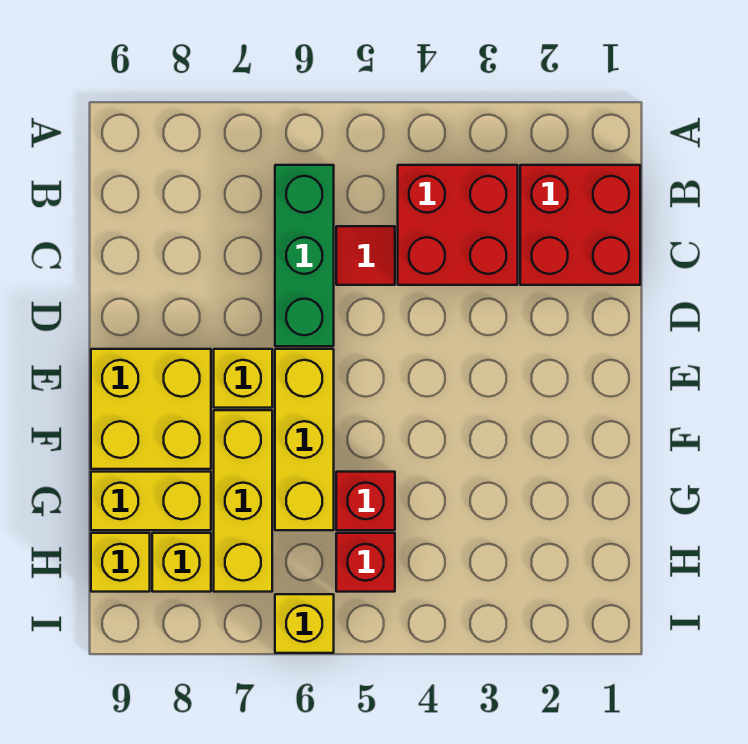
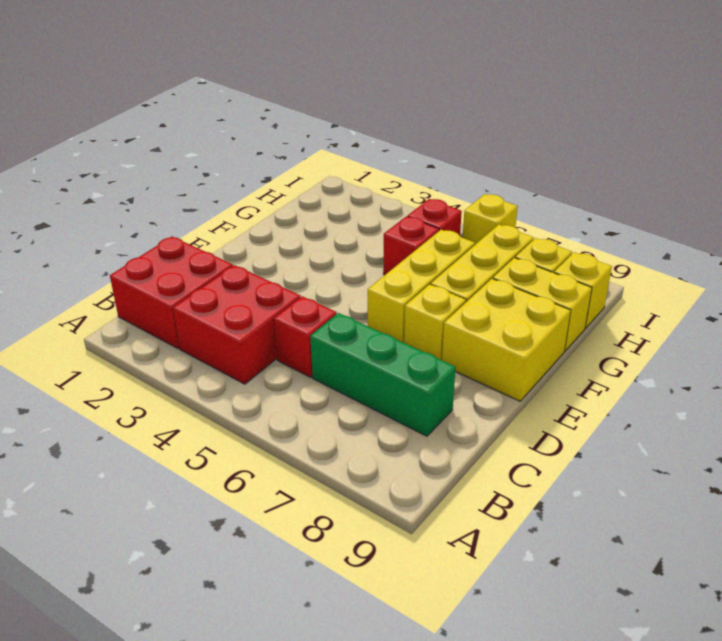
green 1x3 brick [275,165,334,346] -> green 1x3 brick turned to [310,313,456,436]
red 1x1 tile [336,226,395,285] -> red 1x1 brick [274,296,337,377]

